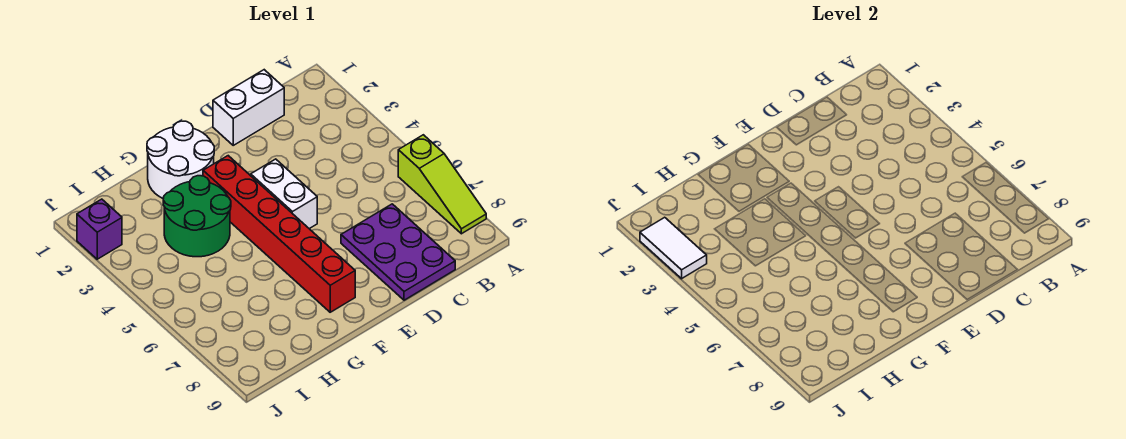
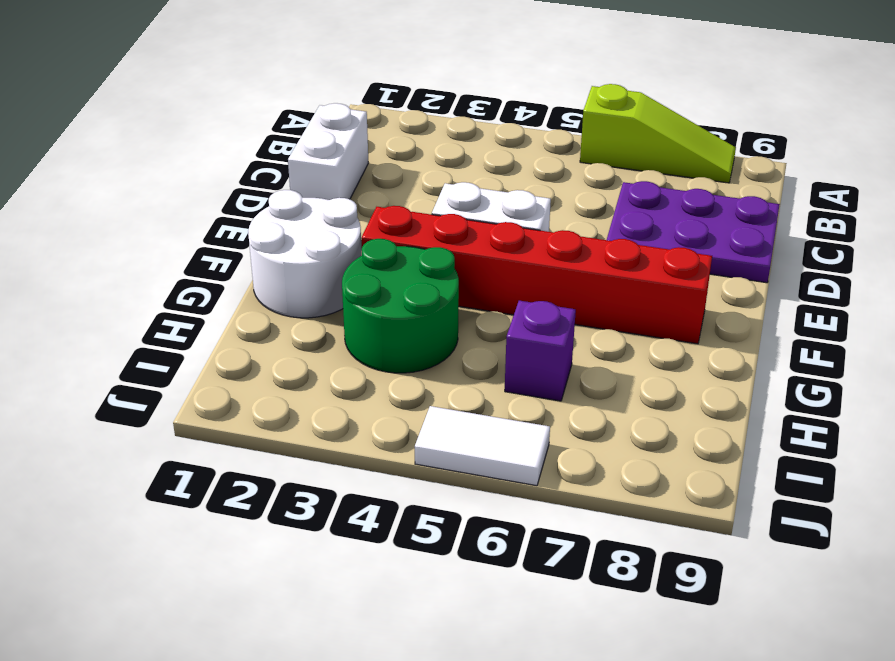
purple 1x1 brick [77,199,122,259] -> purple 1x1 brick moved to [505,301,576,401]
white 1x2 tile [640,217,707,279] -> white 1x2 tile moved to [415,406,550,486]

